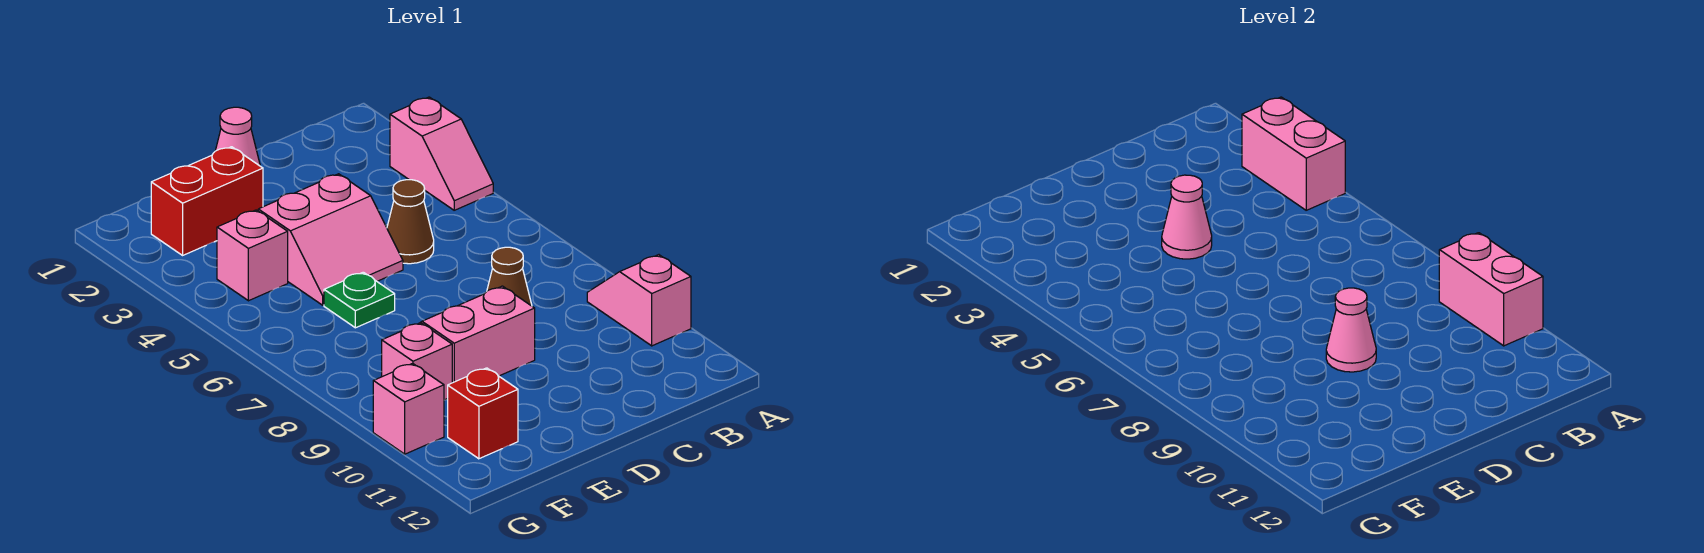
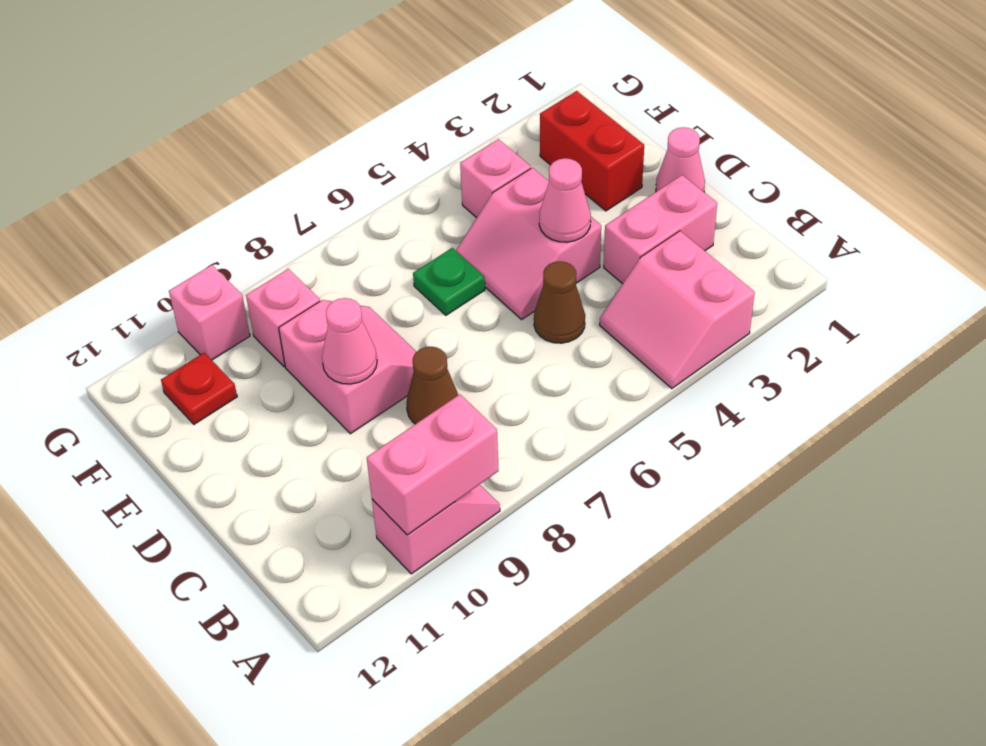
pink 1x2 slope [390,97,493,210] -> pink 2x2 slope [600,231,755,389]
pink 1x2 brick [1242,97,1345,210] -> pink 1x2 brick moved to [604,175,717,284]
red 1x1 brick [448,368,518,459] -> red 1x1 plate [161,353,237,424]

